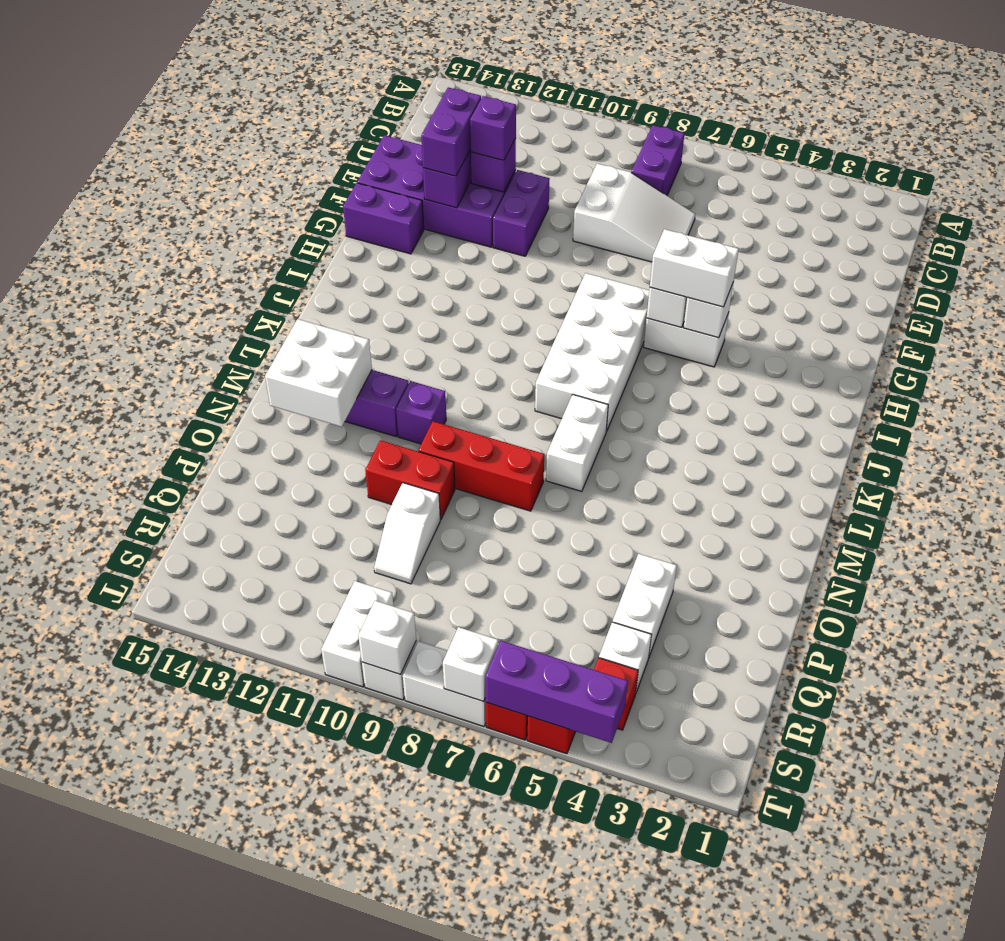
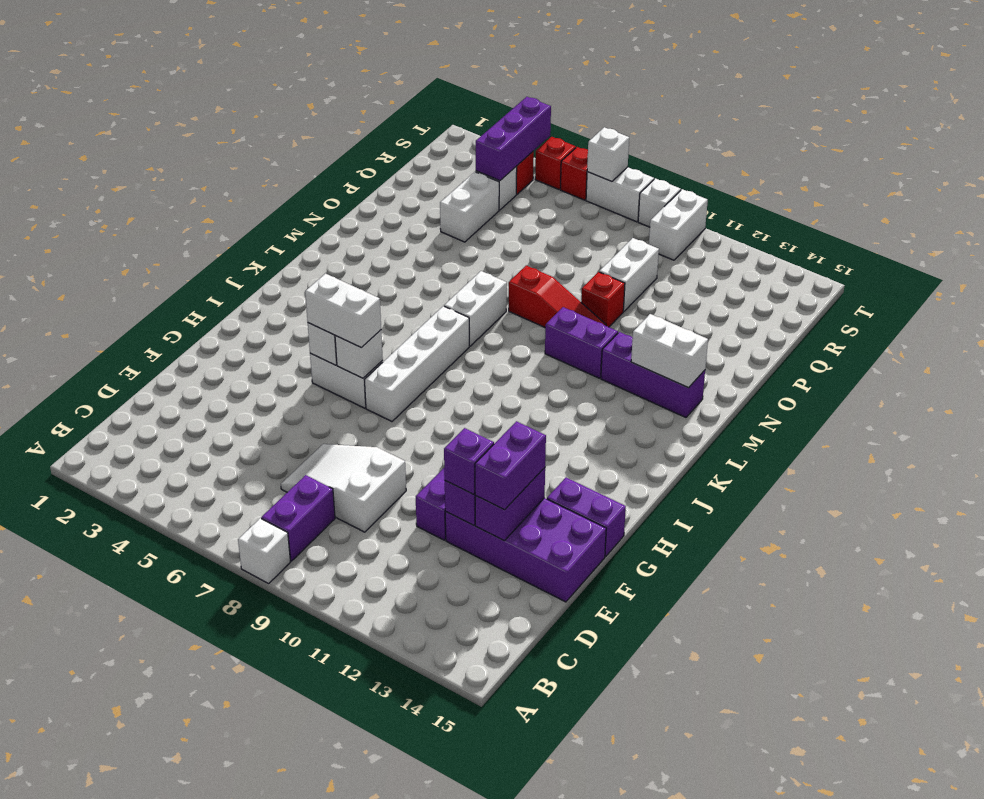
white 2x4 brick [535,273,649,431] -> white 1x4 brick [365,306,469,421]
purple 1x1 brick [396,381,446,444] -> purple 1x2 brick [545,307,618,378]
white 2x2 brick [265,319,372,427] -> white 1x2 brick [631,314,708,388]
red 1x3 brick [419,421,544,511] -> red 1x3 slope [509,266,606,327]
red 1x2 brick [365,440,455,519] -> red 1x1 brick [581,272,625,327]
white 1x2 slope [374,483,440,584] -> white 1x2 brick [599,238,659,311]
purple 1x3 brick [485,641,628,743] -> purple 1x3 brick turned to [476,97,551,181]
white 1x1 brick [358,601,416,674] -> white 1x1 brick moved to [238,518,290,584]

